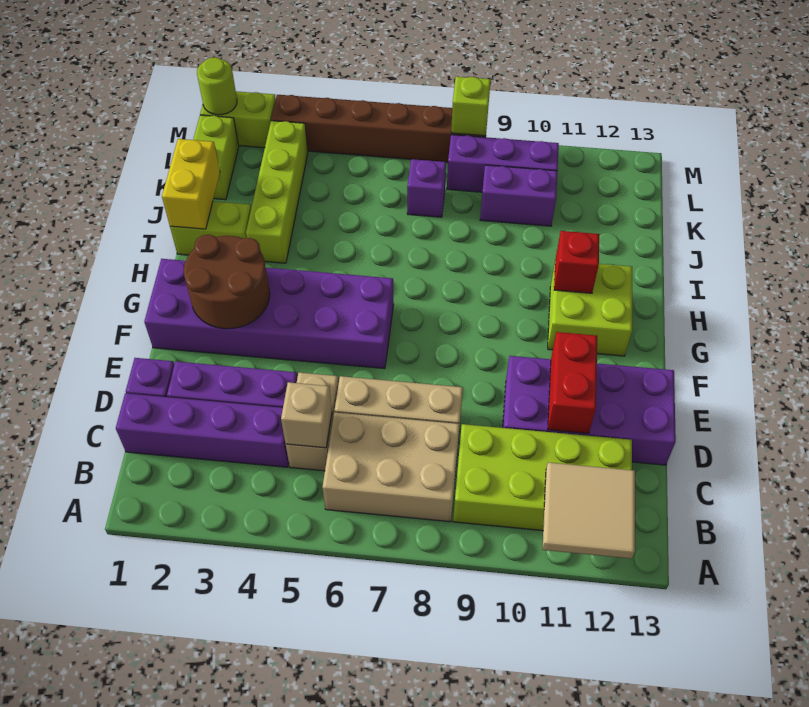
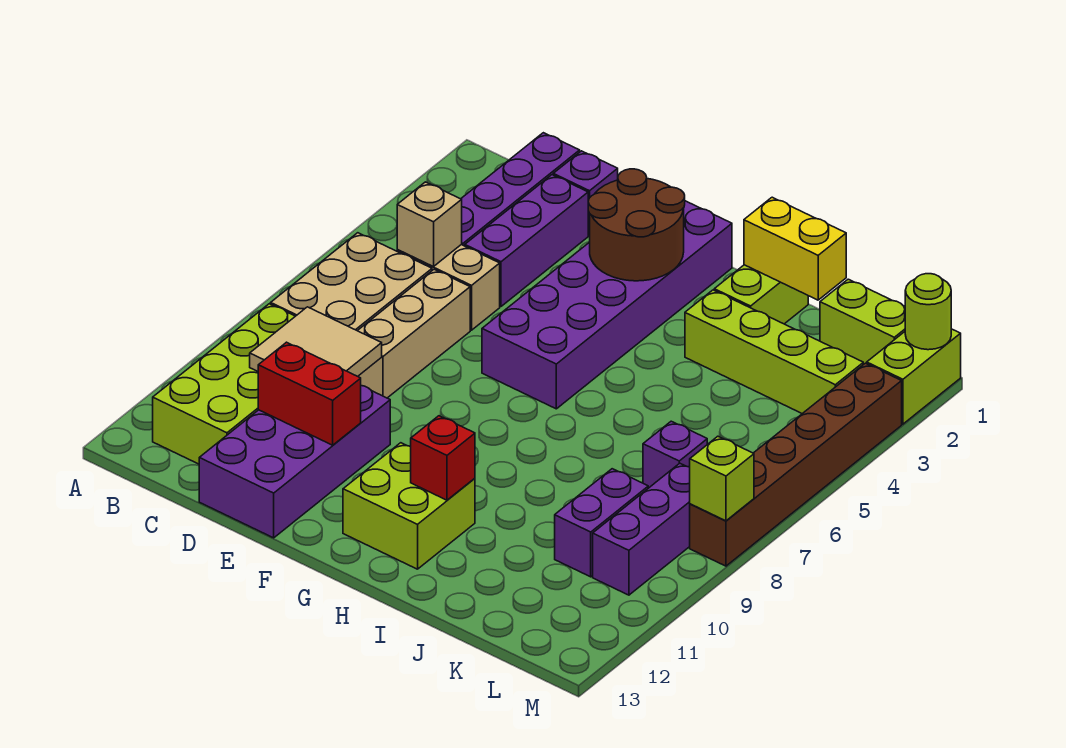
tan 2x2 tile [542,463,635,559] -> tan 2x2 tile moved to [250,307,382,376]

